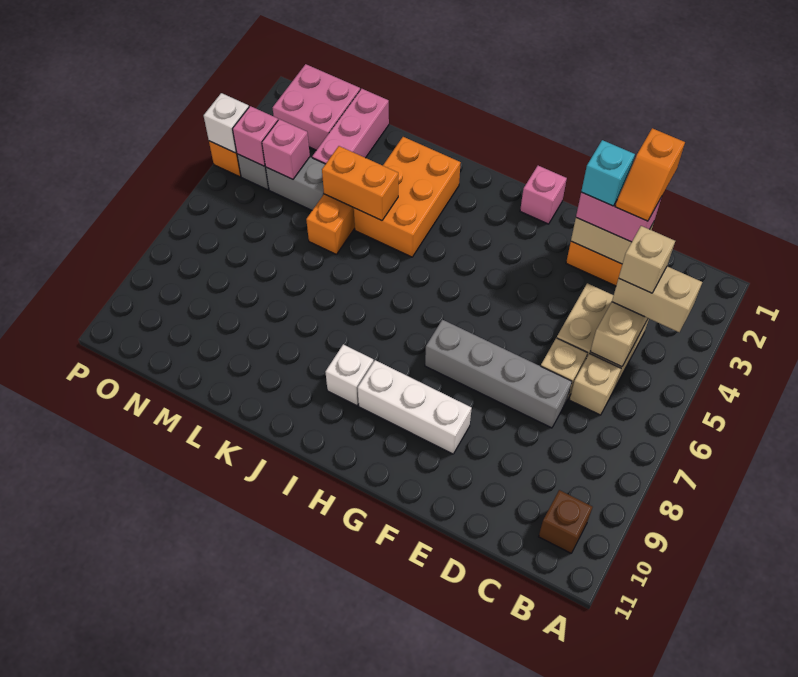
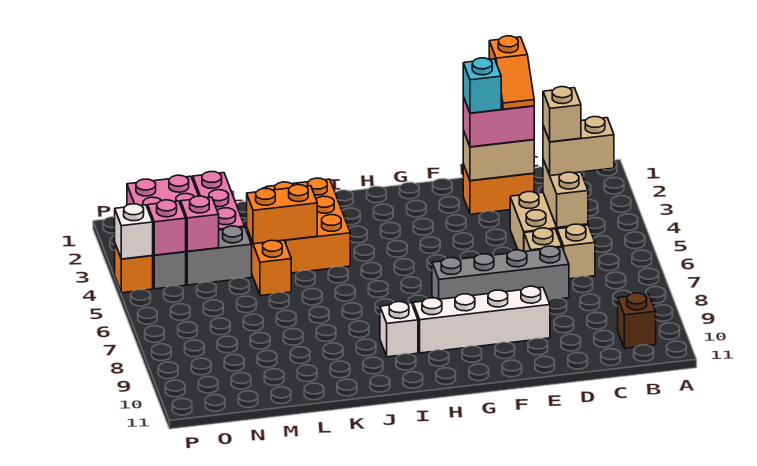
white 1x3 brick [358,360,472,454] -> white 1x4 brick [413,286,550,353]
pink 1x1 brick [520,166,567,224] -> none

